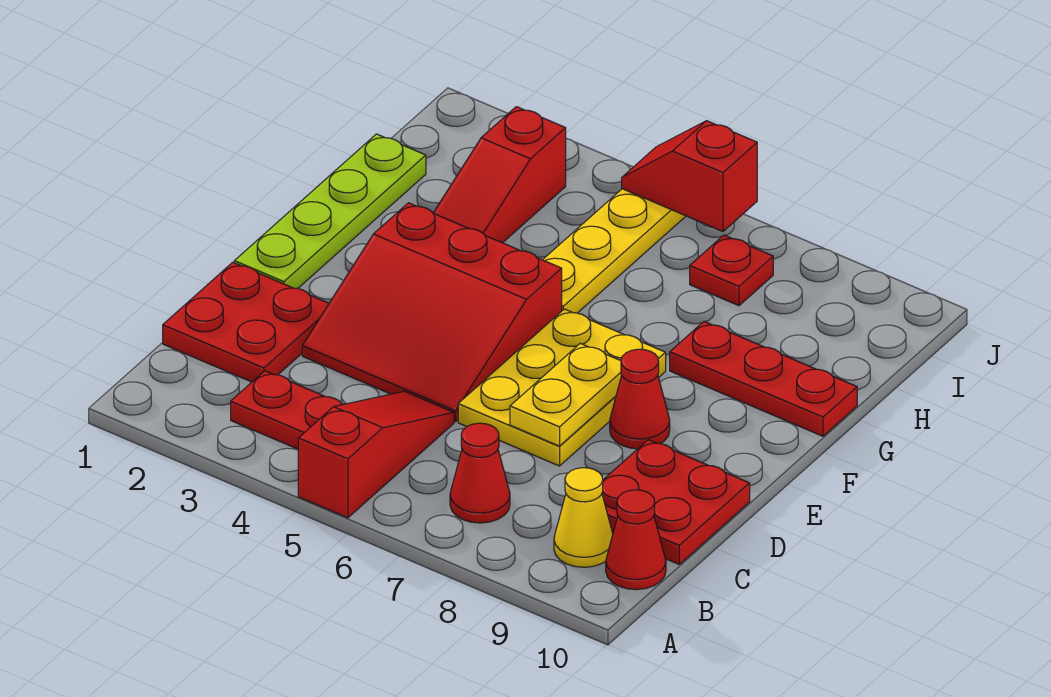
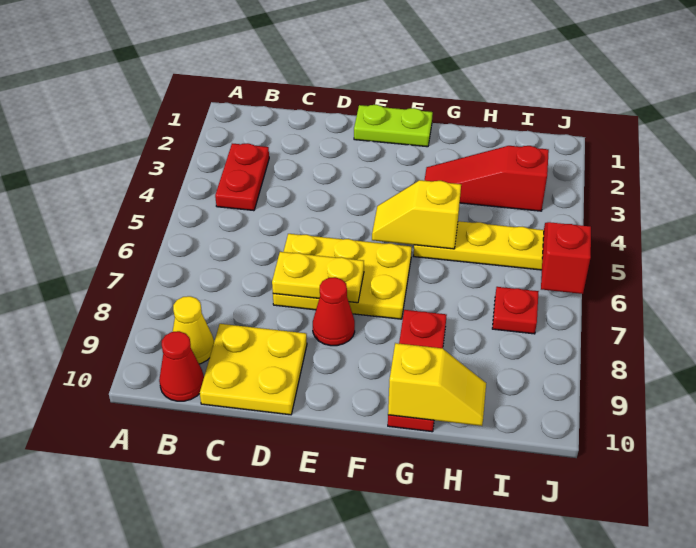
red 1x3 slope [298,391,454,518] -> none
red 1x1 cone [450,423,510,523] -> none
red 2x2 plate [163,262,329,382] -> none
red 2x2 plate [602,440,750,564] -> yellow 2x2 plate [200,324,307,415]
red 3x3 slope [302,203,562,422] -> none
lime 1x4 plate [234,134,426,288] -> lime 1x2 plate [354,105,433,147]
none -> yellow 1x2 slope [372,180,461,249]
none -> yellow 1x2 slope [388,343,486,426]

